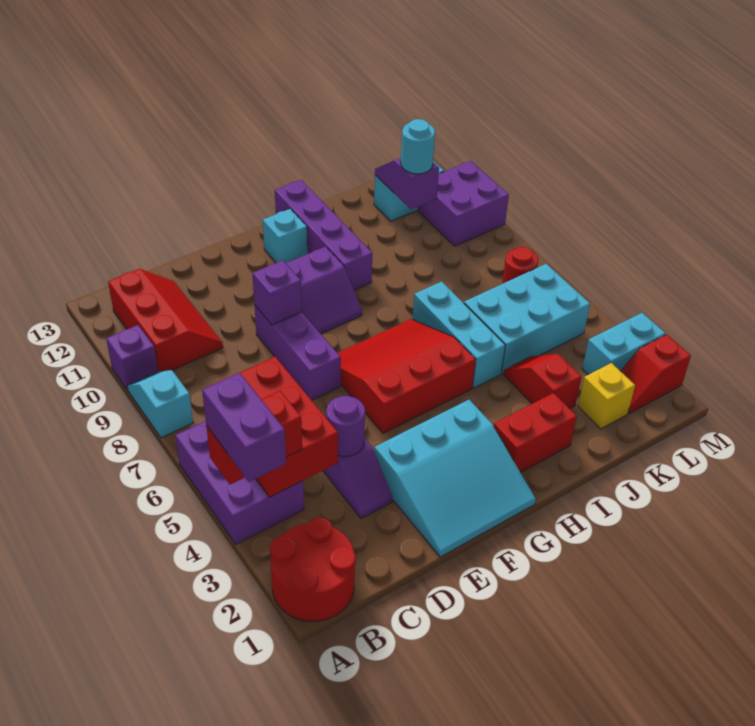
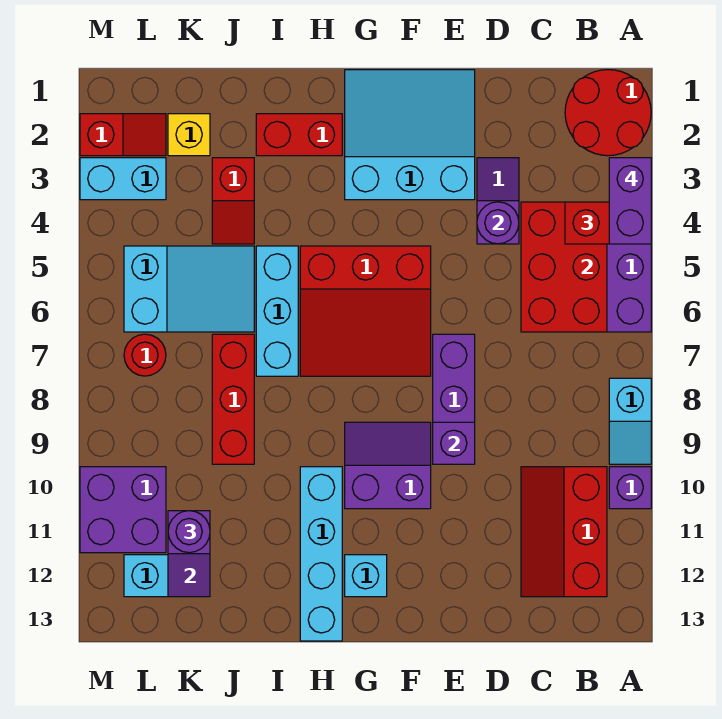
purple 1x4 brick [275,180,372,290] -> cyan 1x4 brick [300,467,342,641]
cyan 2x3 brick [464,264,590,374] -> cyan 2x3 slope [124,246,254,332]
none -> red 1x3 brick [212,334,254,464]
cyan 1x1 round brick [401,119,435,174] -> purple 1x1 round brick [168,511,210,553]

